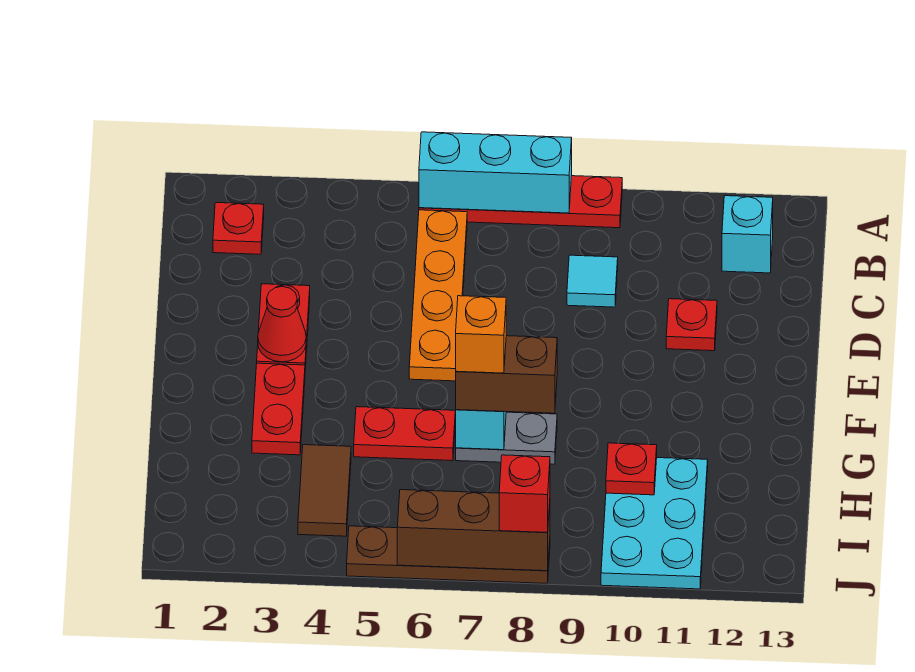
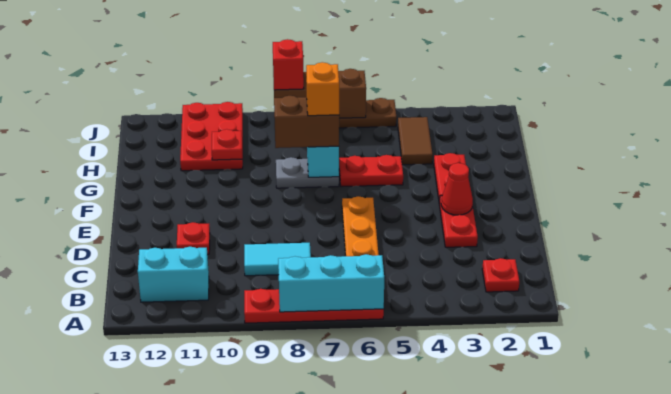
cyan 1x1 brick [722,196,773,273] -> cyan 1x2 brick [138,247,209,302]
cyan 1x1 tile [567,255,618,307] -> cyan 1x2 tile [244,243,311,276]
cyan 2x3 plate [601,458,708,589] -> red 2x3 plate [180,102,243,171]

